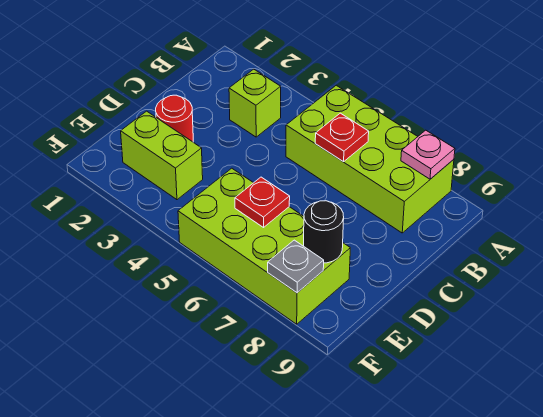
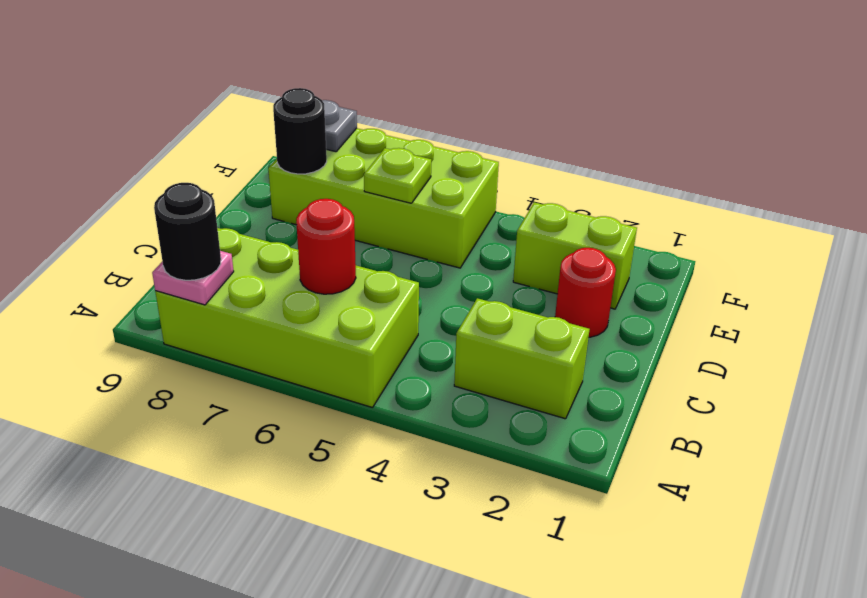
none -> black 1x1 round brick [154,183,221,280]
lime 1x1 brick [229,69,281,137] -> lime 1x2 brick [454,298,590,419]
red 1x1 plate [315,113,369,162] -> red 1x1 round brick [296,199,356,294]
red 1x1 plate [235,177,290,227] -> lime 1x1 plate [364,148,431,203]

